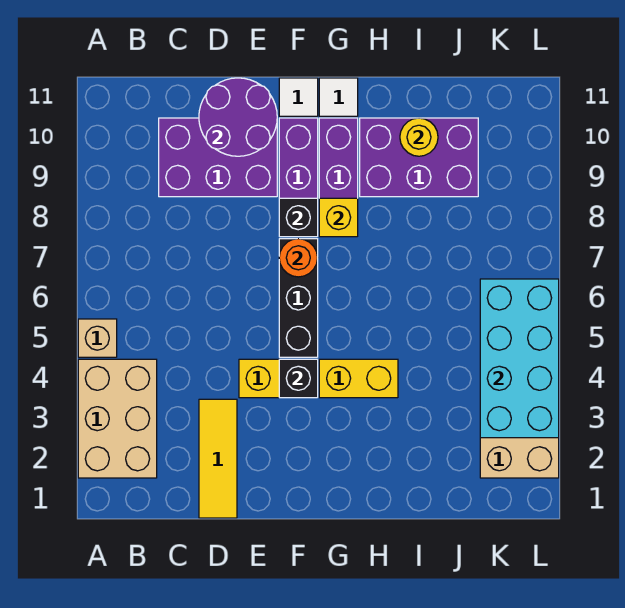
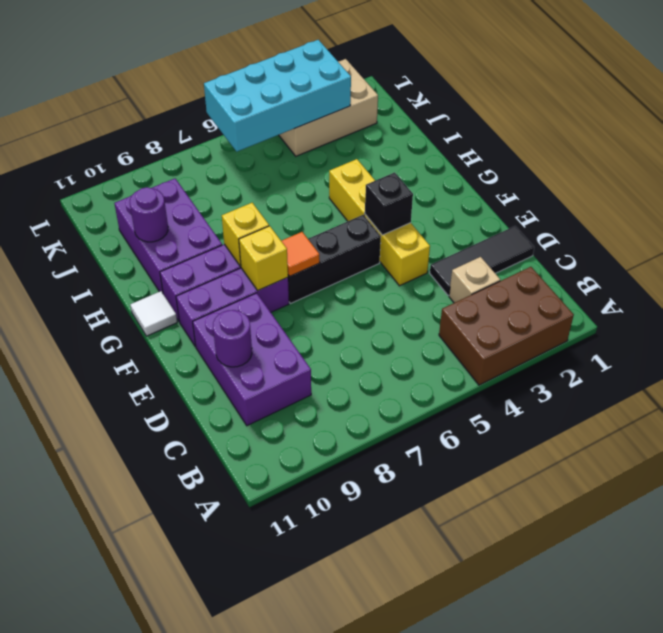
tan 2x3 brick [78,359,157,478] -> brown 2x3 brick [439,267,574,385]
tan 1x1 brick [78,319,117,357] -> tan 1x1 brick moved to [449,257,500,303]
yellow 1x3 tile [199,399,237,518] -> black 1x3 tile [430,226,534,296]
purple 2x2 round brick [199,78,277,156] -> purple 1x1 round brick [213,310,252,367]
orange 1x1 round brick [279,239,318,277] -> orange 1x1 tile [282,232,320,276]
black 1x1 brick [279,198,318,237] -> yellow 1x1 brick [239,226,288,291]
white 1x1 tile [279,78,318,116] -> none
yellow 1x1 round brick [400,118,438,156] -> purple 1x1 round brick [130,187,168,242]

